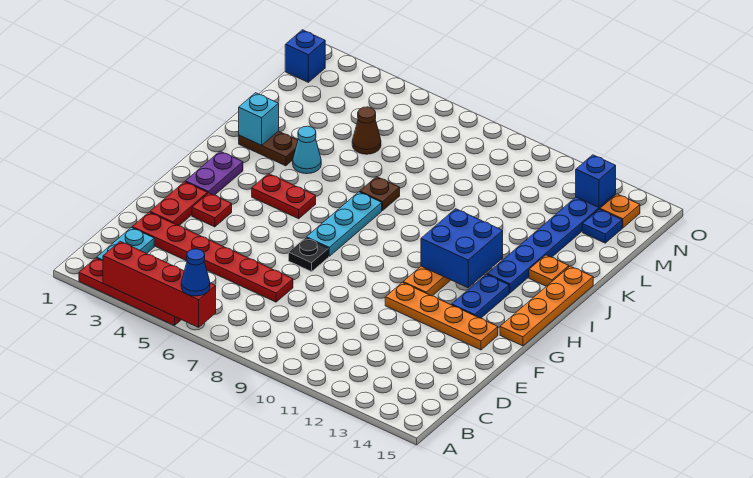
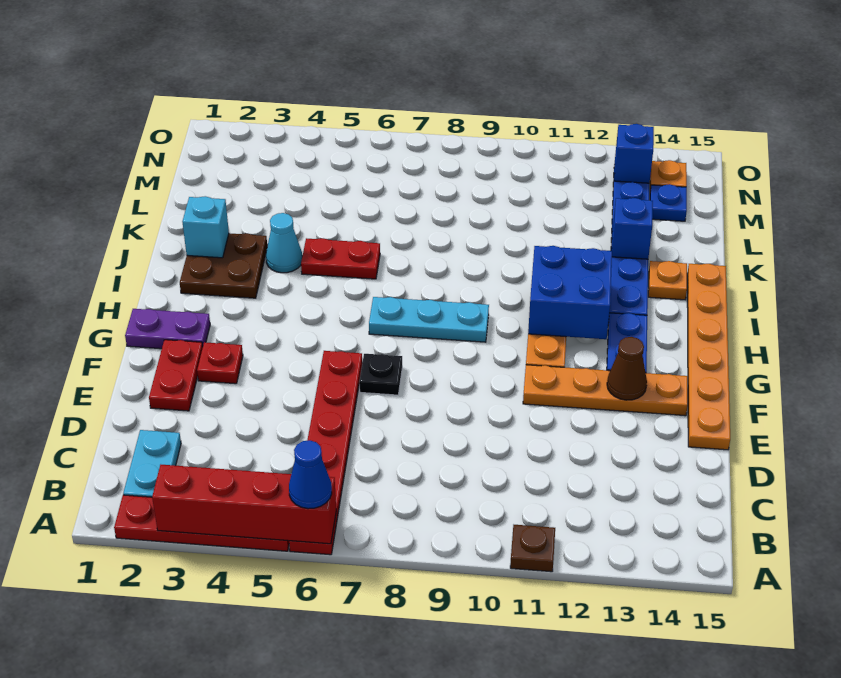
red 1x6 plate [132,212,293,302] -> red 1x6 plate turned to [289,351,362,555]
purple 1x2 plate [185,151,243,195] -> purple 1x2 plate turned to [125,309,210,349]
cyan 1x3 plate [306,192,382,256] -> cyan 1x3 plate turned to [369,297,489,342]
orange 1x4 plate [500,266,593,346] -> orange 1x6 plate [687,264,730,450]
red 1x2 plate [252,174,316,219] -> red 1x2 plate moved to [301,238,380,279]
brown 1x2 plate [239,131,298,166] -> brown 2x2 plate [180,233,267,298]
brown 1x1 plate [360,177,400,211] -> brown 1x1 plate moved to [510,525,555,572]
brown 1x1 cone [352,107,381,154] -> brown 1x1 cone moved to [607,337,647,400]
blue 1x1 brick [285,30,325,82] -> blue 1x1 brick moved to [612,198,653,259]

